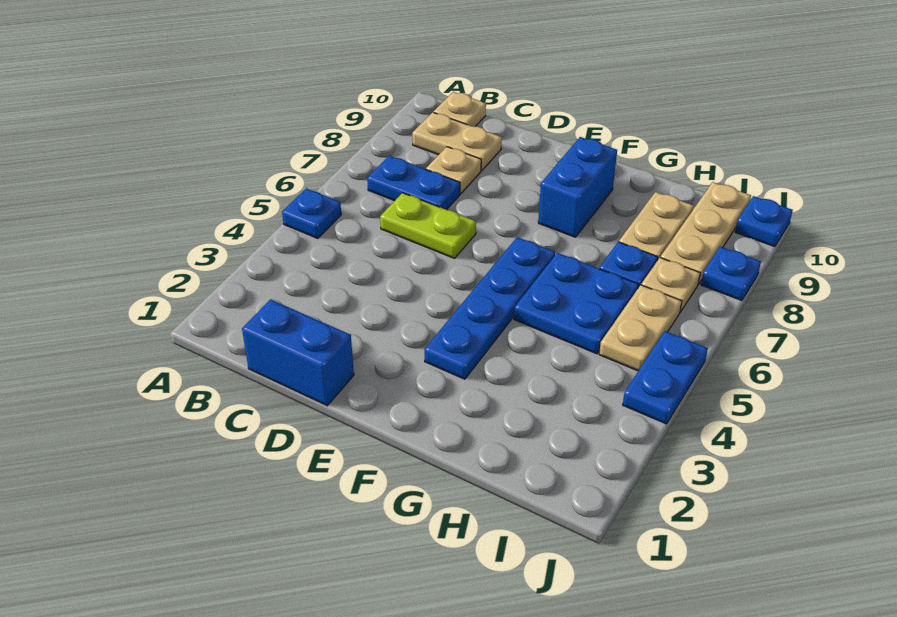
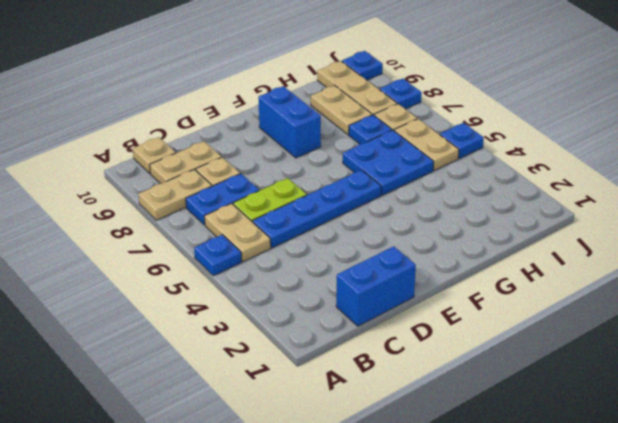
none -> tan 1x2 plate [139,169,212,220]
none -> tan 1x2 plate [204,203,271,262]
blue 1x4 plate [425,237,555,379] -> blue 1x4 plate turned to [253,170,381,248]
blue 1x2 plate [623,331,708,424] -> blue 1x1 plate [440,123,484,159]

